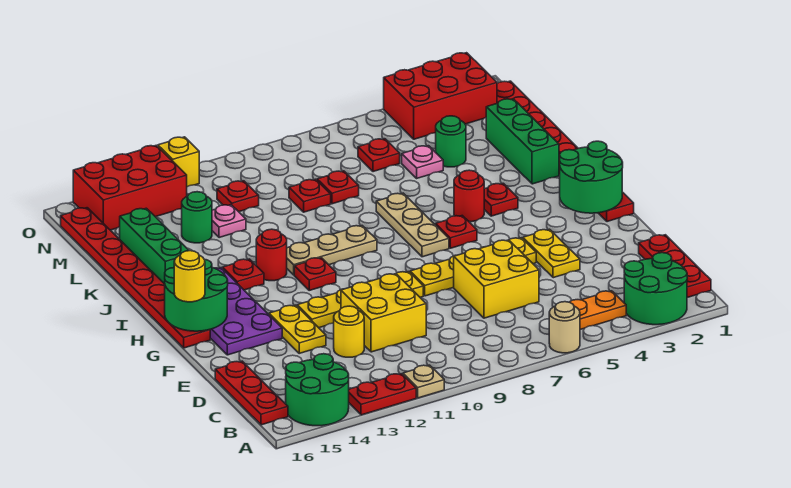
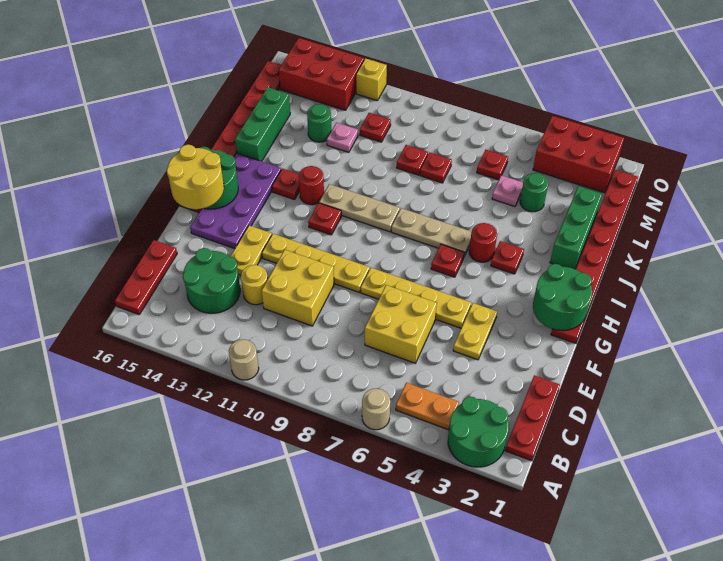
tan 1x1 plate [403,365,444,398] -> tan 1x1 round brick [229,339,259,380]
red 1x2 plate [349,374,416,415] -> none
green 2x2 round brick [286,354,349,426] -> green 2x2 round brick moved to [183,248,240,313]
yellow 1x1 round brick [174,251,205,302] -> yellow 2x2 round brick [167,145,224,209]
tan 1x3 plate [376,193,449,257] -> tan 1x3 plate turned to [391,208,472,256]

